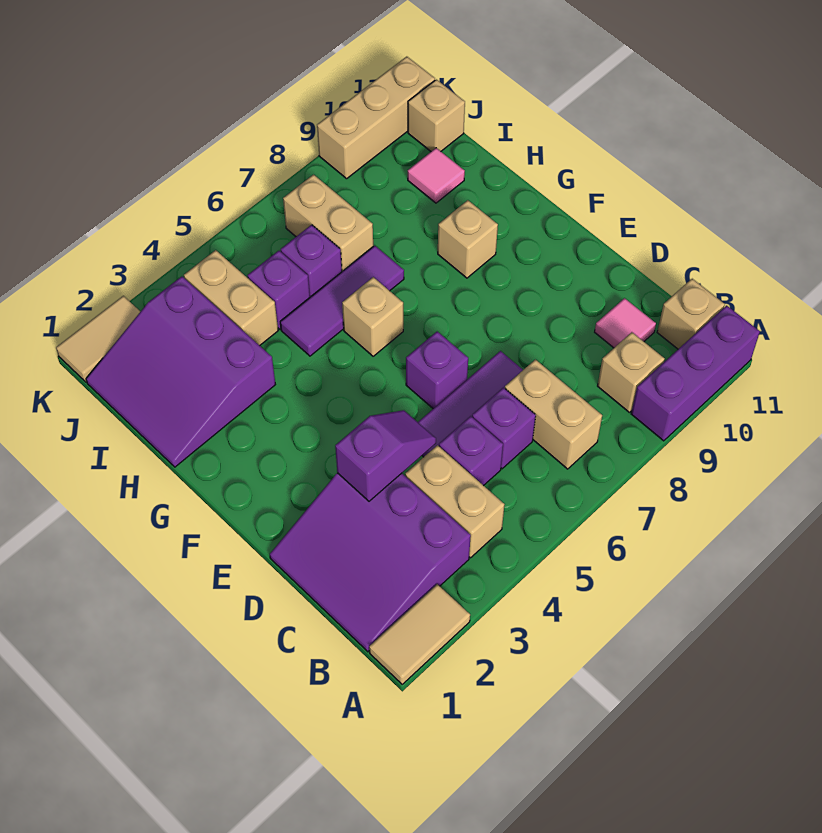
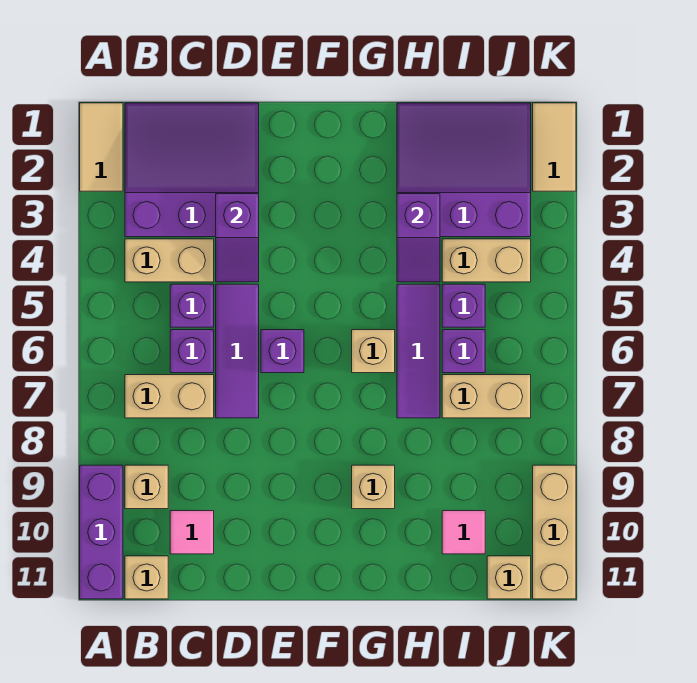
none -> purple 1x2 slope [397,194,440,282]

